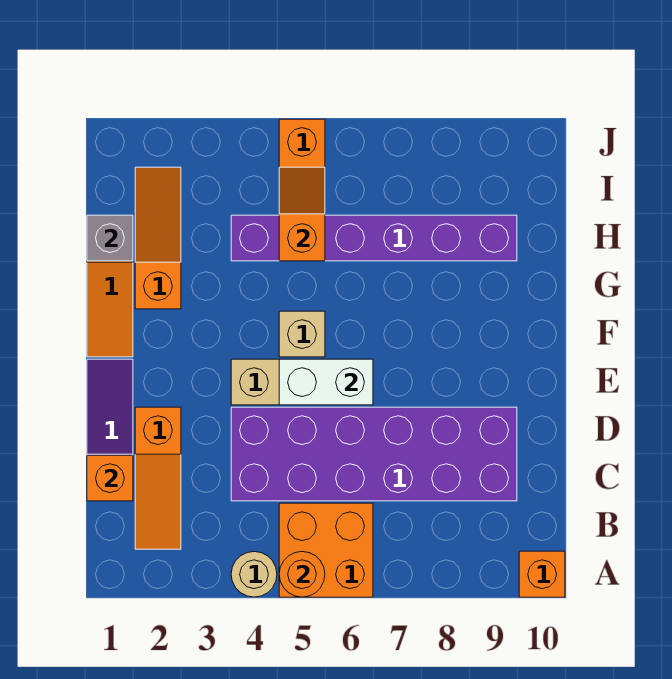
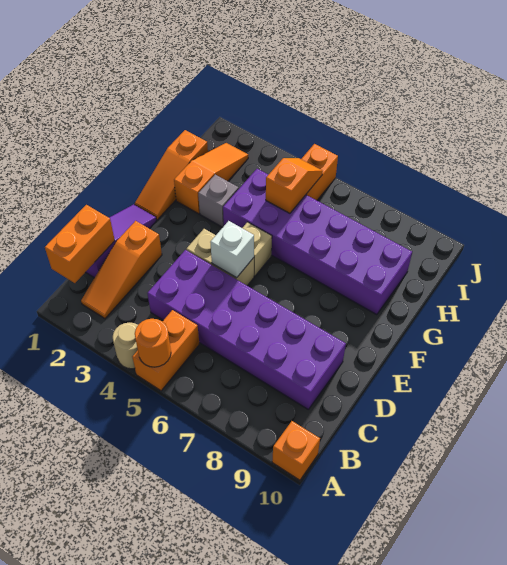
orange 2x2 brick [279,503,373,597] -> orange 1x2 brick [132,310,199,391]
orange 1x1 brick [87,455,133,501] -> orange 1x2 brick [45,205,115,283]
white 1x2 brick [279,359,373,405] -> white 1x1 brick [210,221,254,278]
grey 1x1 brick [87,215,133,261] -> grey 1x1 brick moved to [198,175,239,227]
purple 1x6 brick [231,215,517,261] -> purple 2x6 brick [223,169,412,315]

